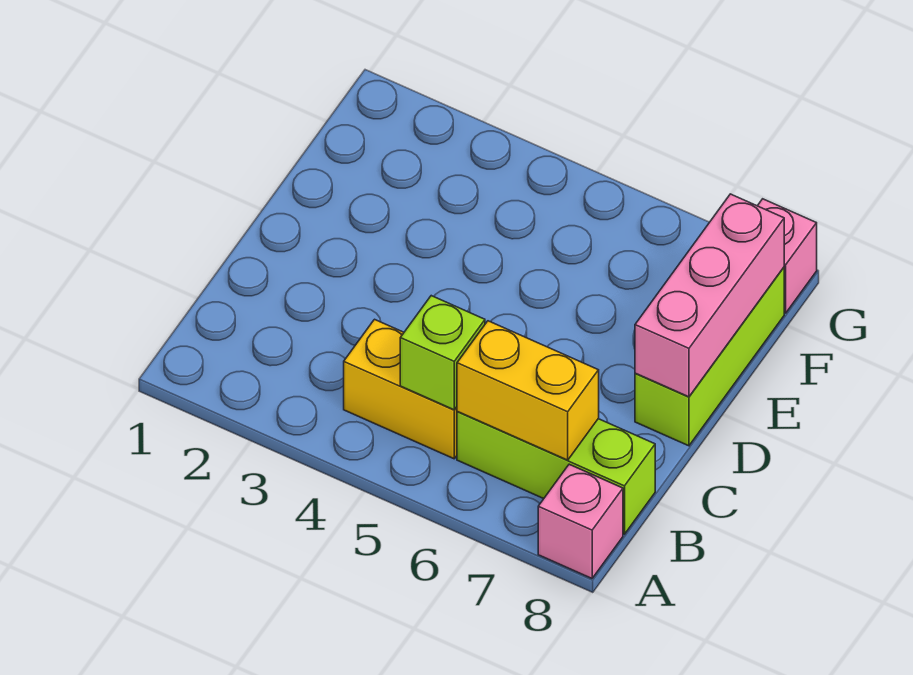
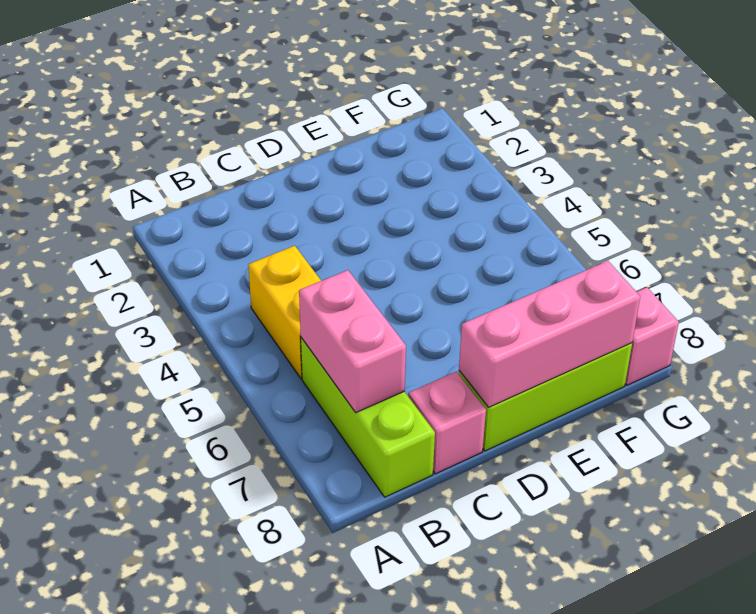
pink 1x1 brick [538,464,623,578] -> pink 1x1 brick moved to [408,372,486,474]
lime 1x1 brick [400,296,485,410] -> none
yellow 1x2 brick [457,321,599,460] -> pink 1x2 brick [299,270,406,413]

